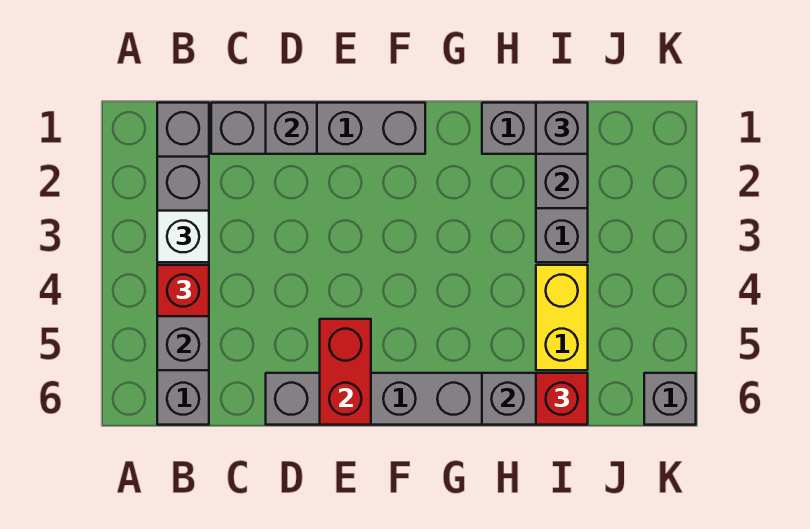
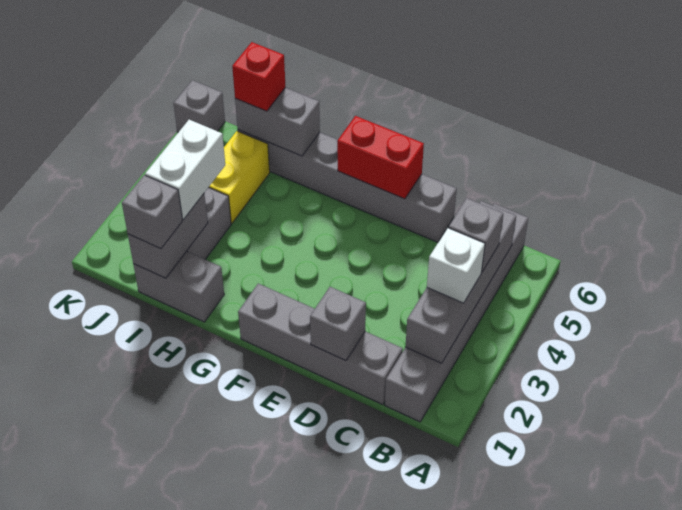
red 1x1 brick [157,265,209,316] -> grey 1x1 brick [448,198,503,272]
red 1x2 brick [320,319,371,425] -> red 1x2 brick turned to [337,116,424,199]
none -> white 1x2 brick [145,120,225,219]

